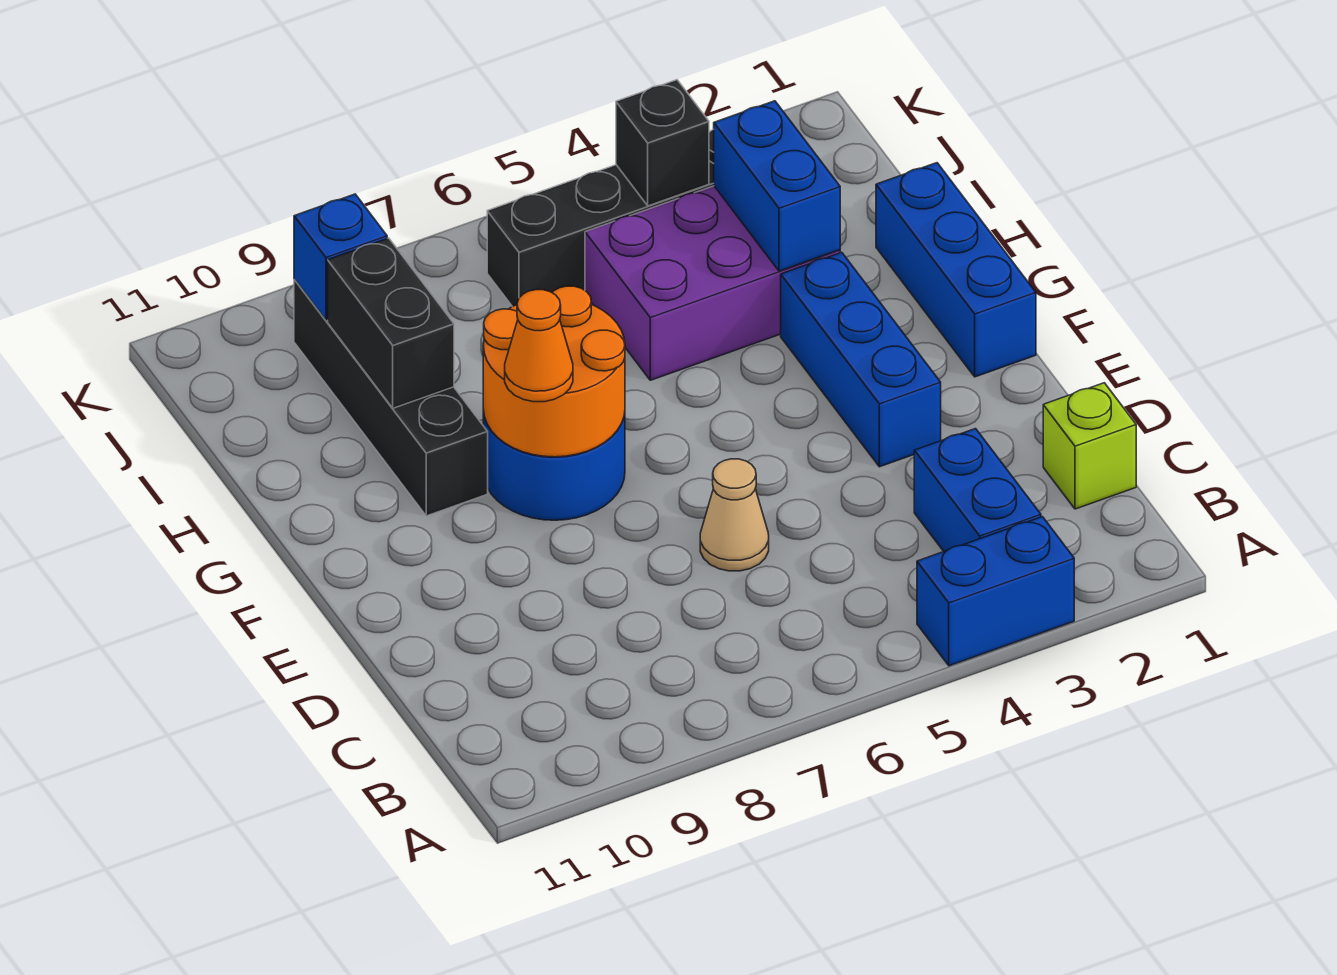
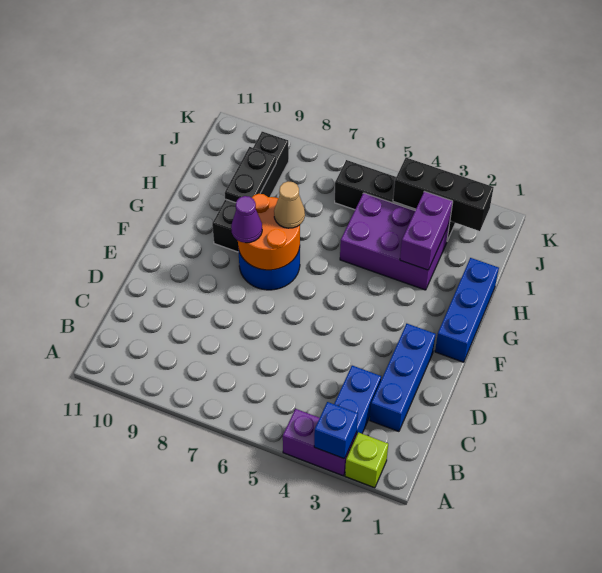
blue 1x2 brick [917,517,1074,666] -> purple 1x2 brick [283,409,357,476]
lime 1x1 brick [1043,383,1136,509] -> lime 1x1 brick moved to [345,432,388,488]
tan 1x1 cone [700,459,769,571] -> tan 1x1 cone moved to [274,181,305,228]
blue 1x3 brick [781,252,941,467] -> blue 1x3 brick moved to [370,324,436,431]
orange 1x1 cone [505,290,573,402] -> purple 1x1 cone [231,196,262,243]
blue 1x2 brick [714,101,840,271] -> purple 1x2 brick [400,191,453,270]
black 1x2 brick [328,238,454,408] -> black 1x2 plate [225,147,276,203]
black 1x1 brick [616,80,709,206] -> black 1x3 brick [393,158,494,231]
blue 1x1 brick [294,194,387,320] -> blue 1x1 brick moved to [314,402,358,459]

